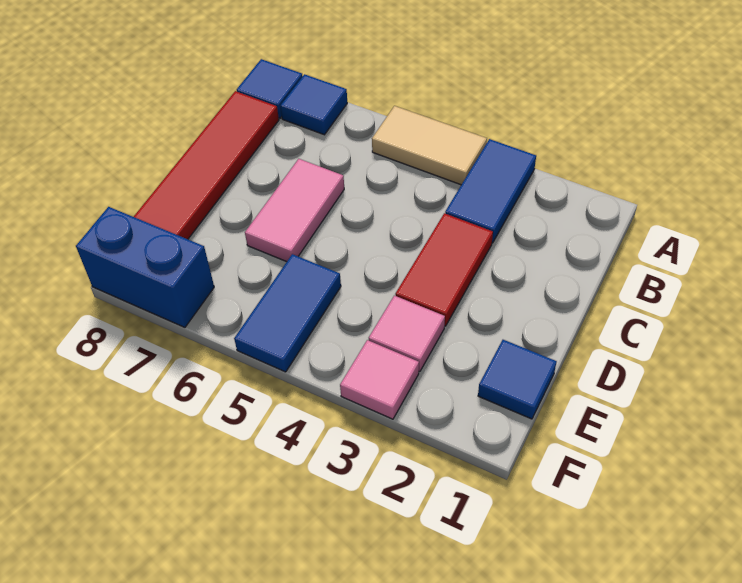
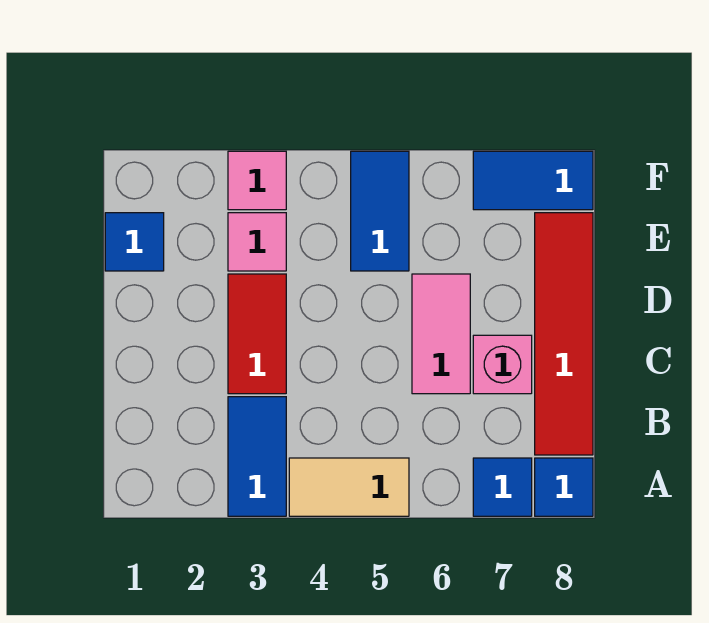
none -> pink 1x1 brick [473,335,532,394]
blue 1x2 brick [76,207,214,327] -> blue 1x2 tile [473,151,593,210]

